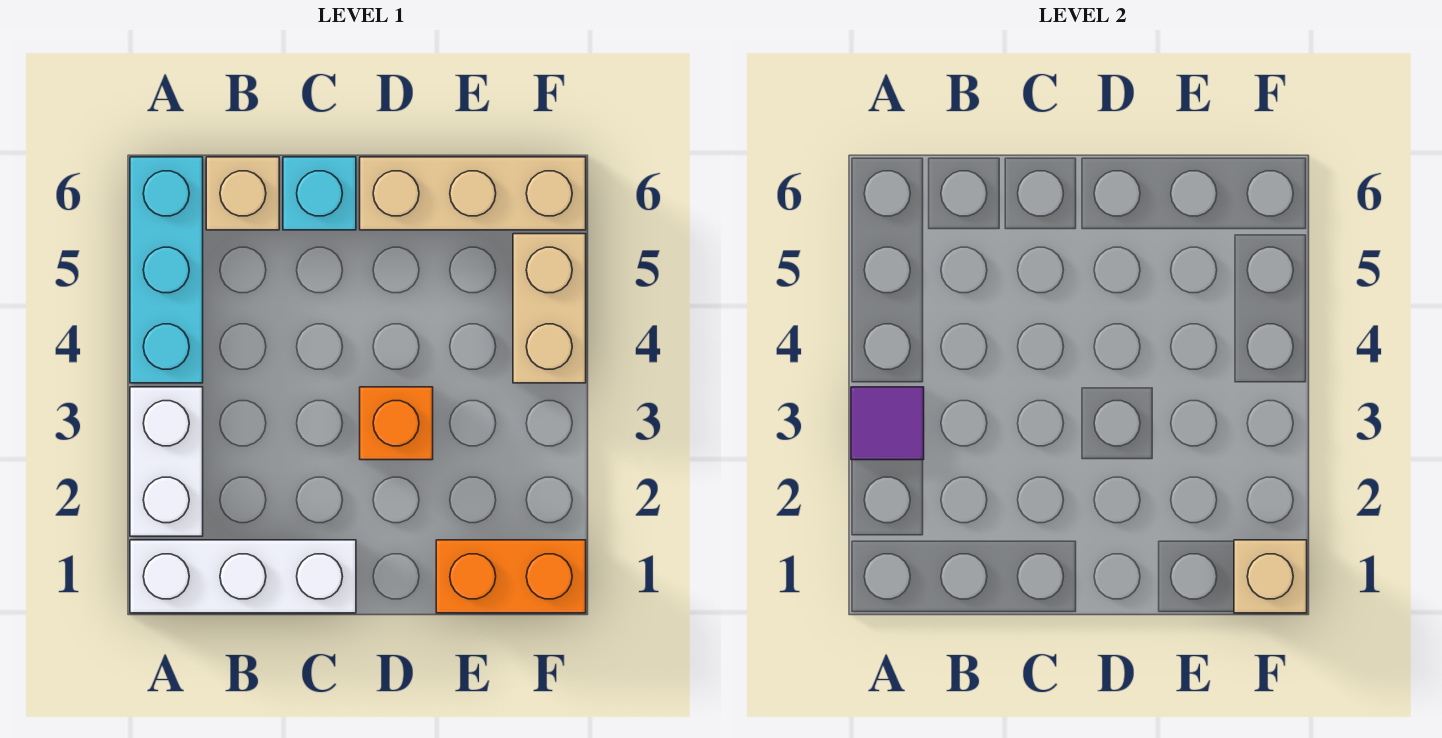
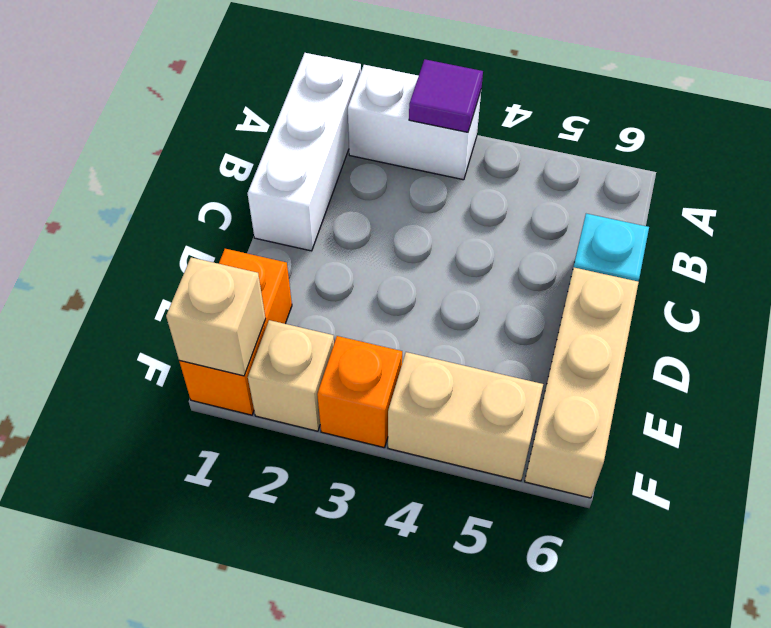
cyan 1x3 brick [130,157,203,383] -> none
tan 1x1 brick [206,157,279,230] -> tan 1x1 brick moved to [248,320,334,431]
orange 1x1 brick [360,387,433,460] -> orange 1x1 brick moved to [317,336,402,448]

